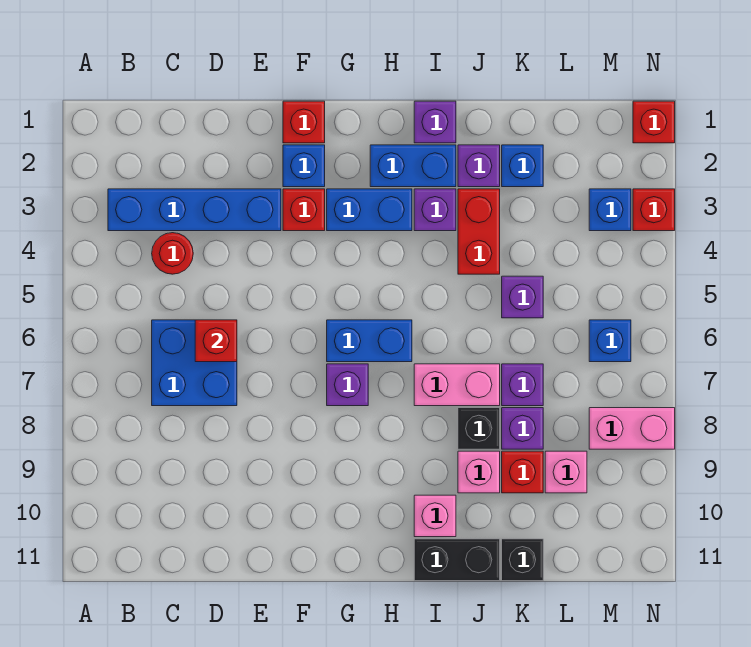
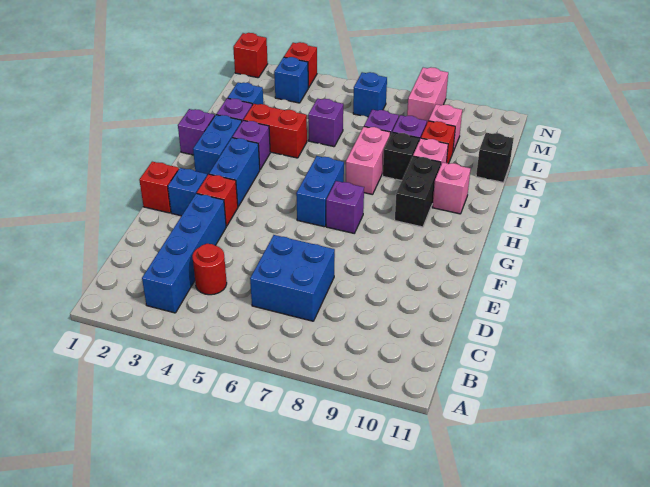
red 1x1 brick [195,320,237,362] -> none
black 1x2 brick [414,539,500,581] -> black 1x2 brick moved to [395,156,441,227]

